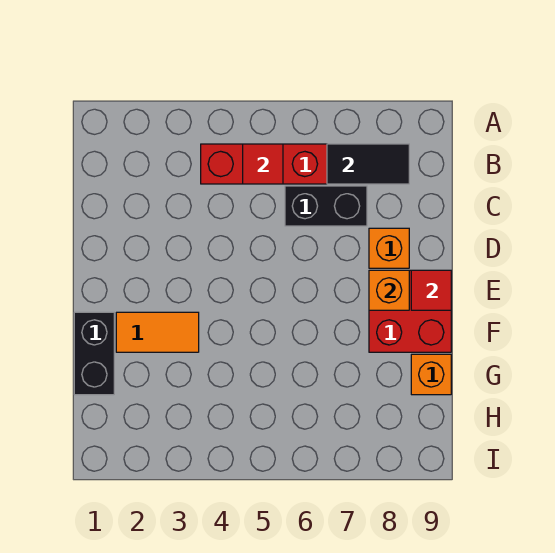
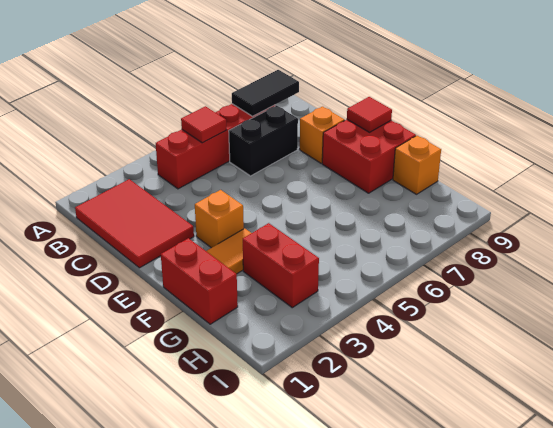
none -> red 2x3 tile [75,179,194,268]
orange 1x1 brick [369,270,409,310] -> orange 1x1 brick moved to [195,190,244,248]
black 1x2 brick [74,312,114,395] -> red 1x2 brick [161,238,238,324]
none -> red 1x2 brick [243,223,319,308]

